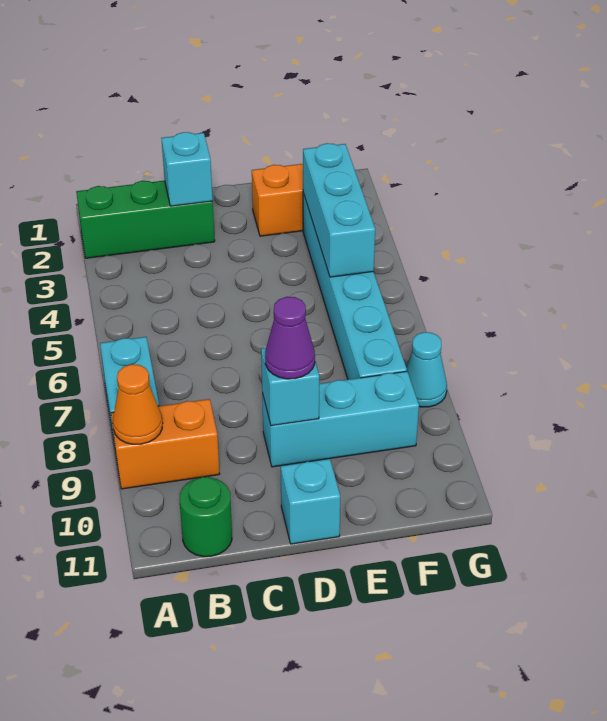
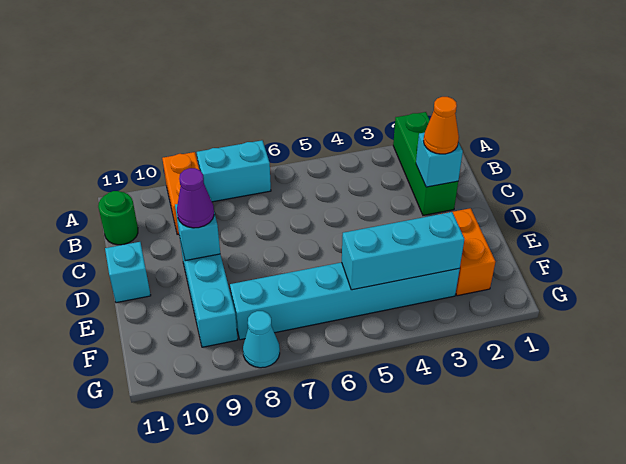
orange 1x1 cone [113,364,163,444] -> orange 1x1 cone moved to [424,97,459,154]

